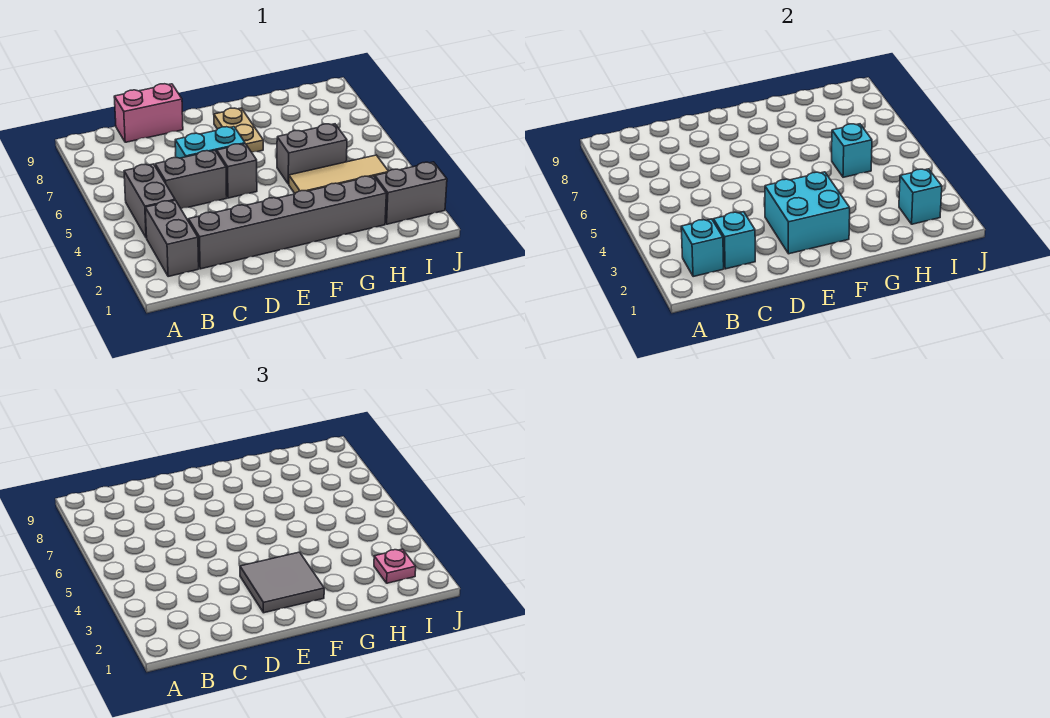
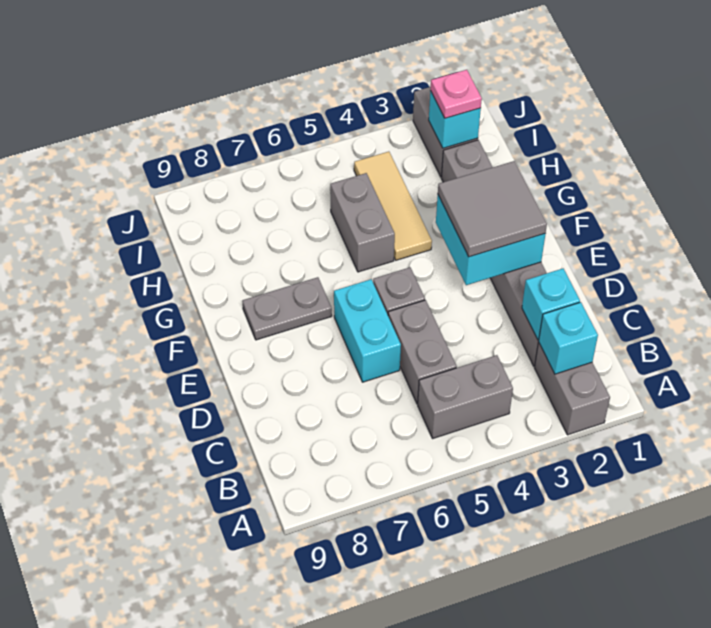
grey 1x2 brick [145,200,199,277] -> grey 1x2 brick turned to [534,342,610,435]
pink 1x2 brick [114,84,183,142] -> none
tan 1x2 plate [214,108,263,152] -> grey 1x2 plate [242,277,332,340]
cyan 1x1 brick [832,124,872,177] -> none

